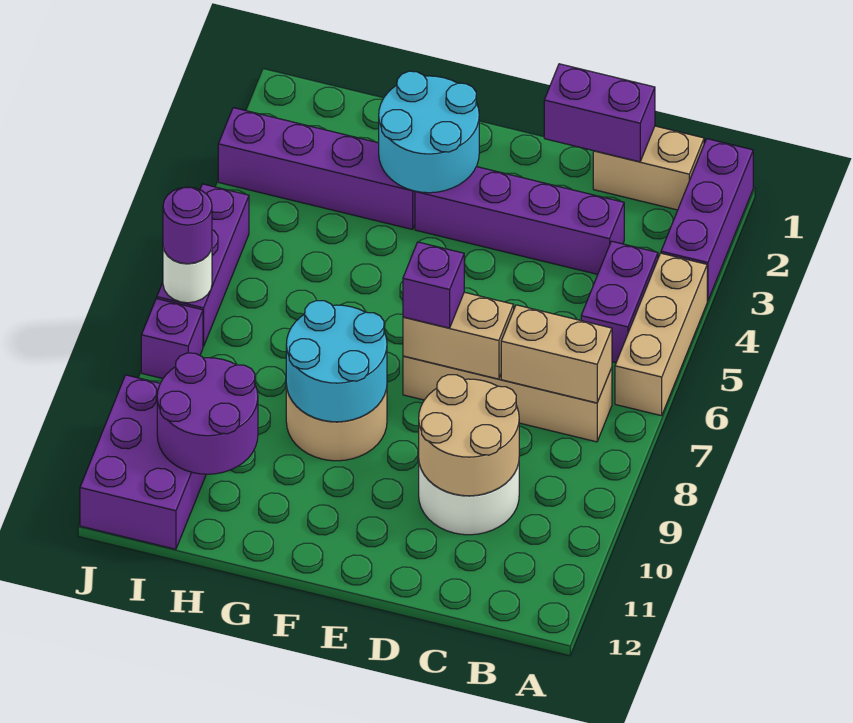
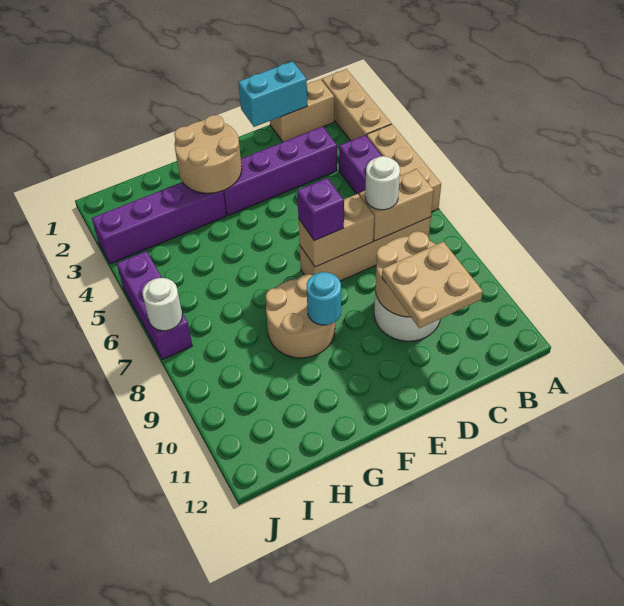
purple 1x3 brick [661,139,753,301] -> tan 1x3 brick [322,69,391,141]
purple 1x2 brick [544,64,655,162] -> cyan 1x2 brick [238,61,307,127]
none -> white 1x1 round brick [365,156,400,210]
none -> tan 2x2 plate [382,242,483,328]
cyan 2x2 round brick [379,71,479,193] -> tan 2x2 round brick [174,115,242,193]
cyan 2x2 round brick [286,301,387,422] -> cyan 1x1 round brick [307,272,341,325]
purple 2x2 round brick [157,353,258,474] -> none
purple 2x3 brick [80,375,206,549] -> none
purple 1x1 round brick [163,187,212,264] -> none
purple 1x1 brick [141,299,203,378] -> none

